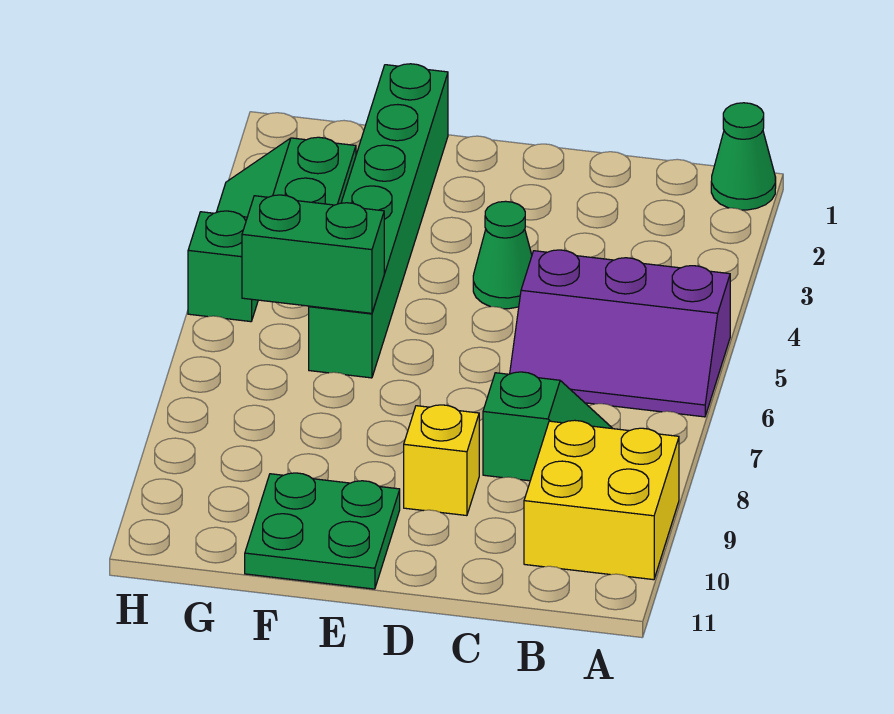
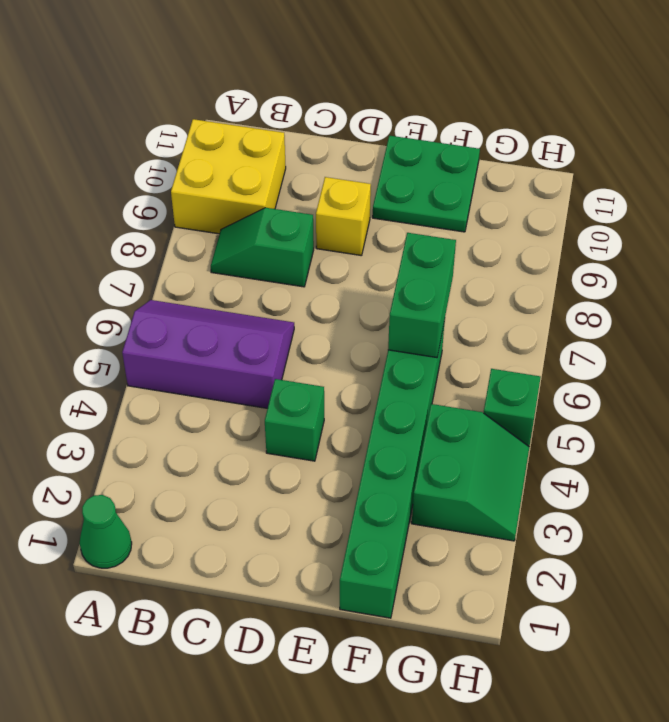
green 1x1 cone [473,201,532,309] -> green 1x1 brick [265,379,324,461]
green 1x2 brick [242,195,384,313] -> green 1x2 brick turned to [388,233,456,358]

